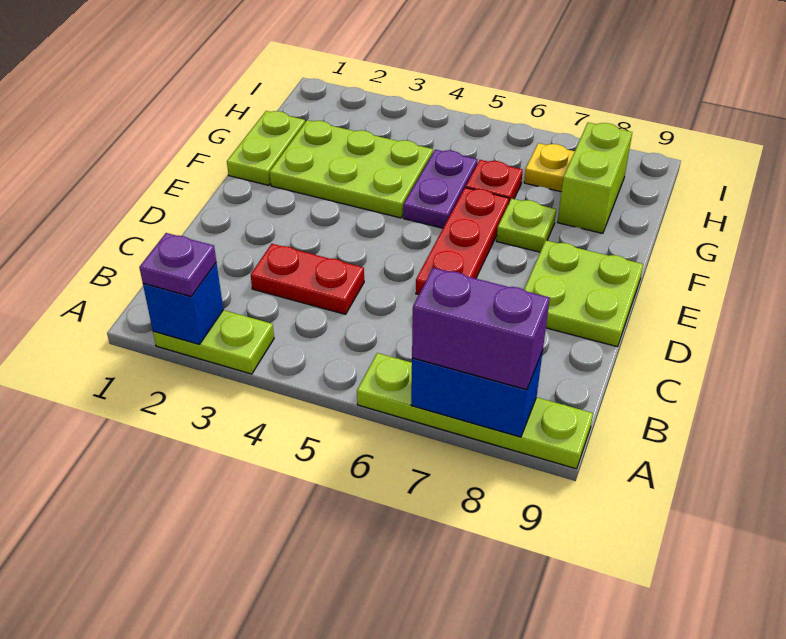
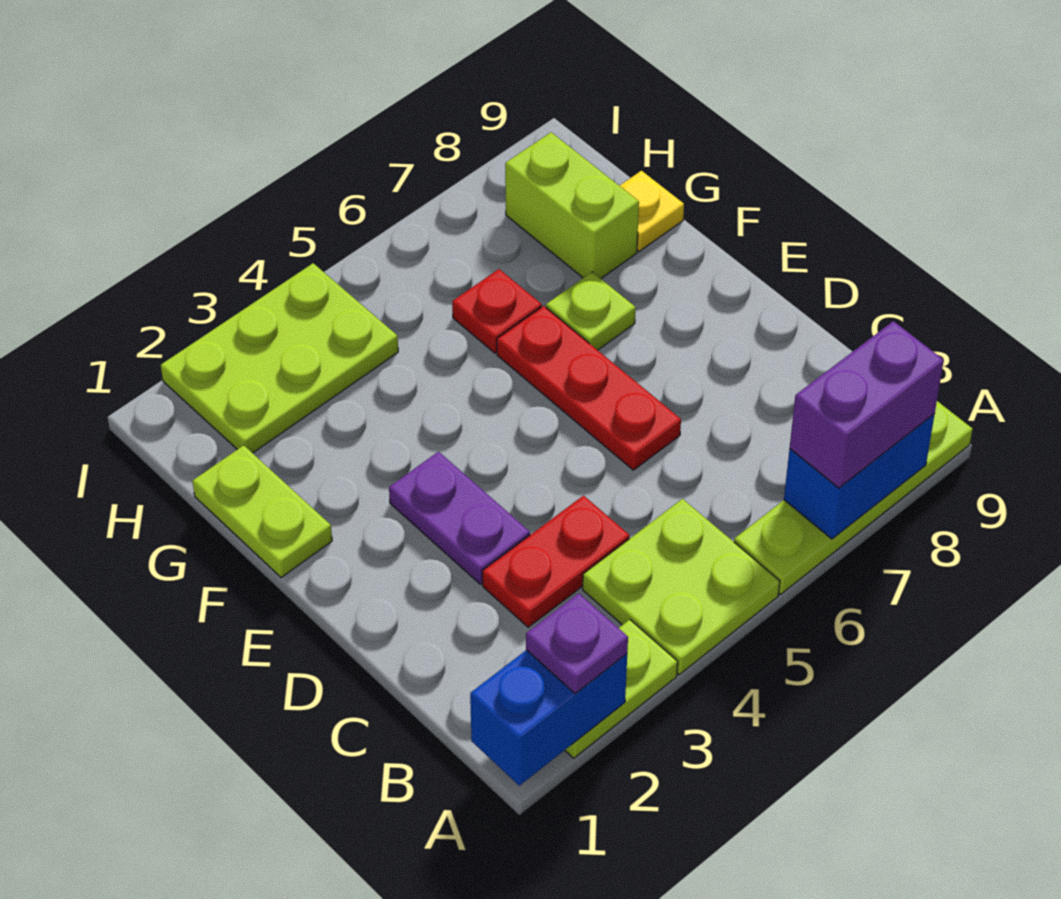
blue 1x1 brick [143,263,223,344] -> blue 1x2 brick [470,650,627,786]
lime 2x2 plate [524,240,643,347] -> lime 2x2 plate moved to [583,499,780,675]
lime 2x3 plate [270,120,433,218] -> lime 2x3 plate moved to [161,263,398,453]
purple 1x2 plate [403,150,477,228] -> purple 1x2 plate moved to [389,452,530,584]
yellow 1x1 plate [524,143,575,192] -> yellow 1x1 plate moved to [620,171,684,251]

